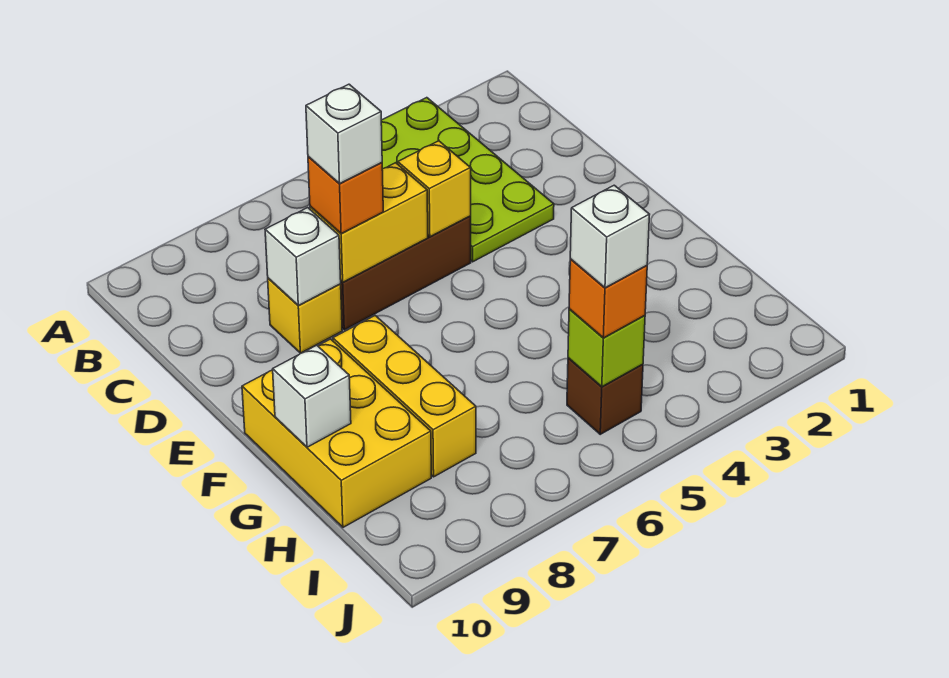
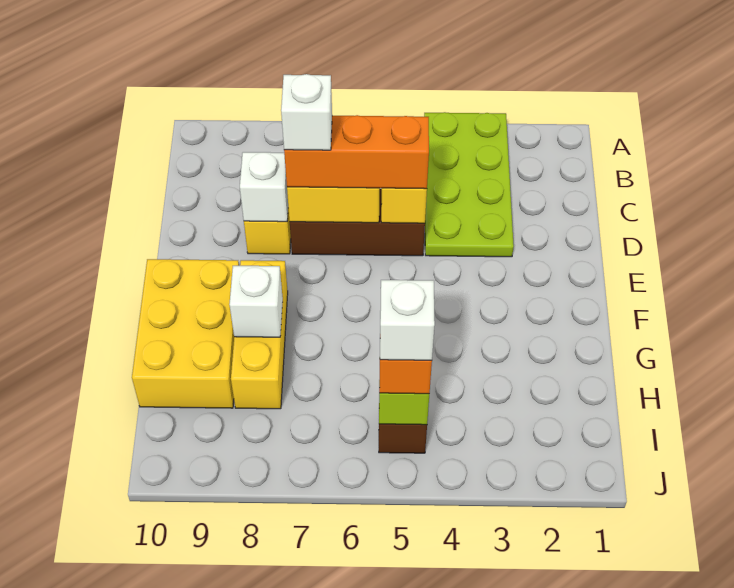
orange 1x1 brick [308,157,383,234] -> orange 1x3 brick [284,115,429,189]
white 1x1 brick [273,345,351,447] -> white 1x1 brick moved to [229,266,283,337]

